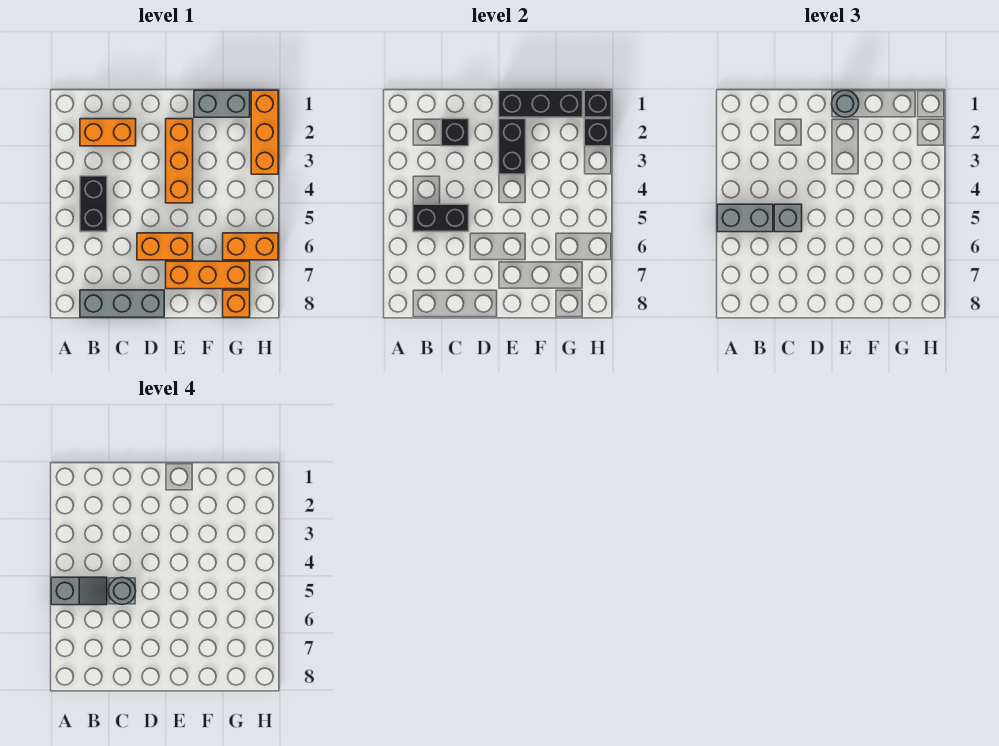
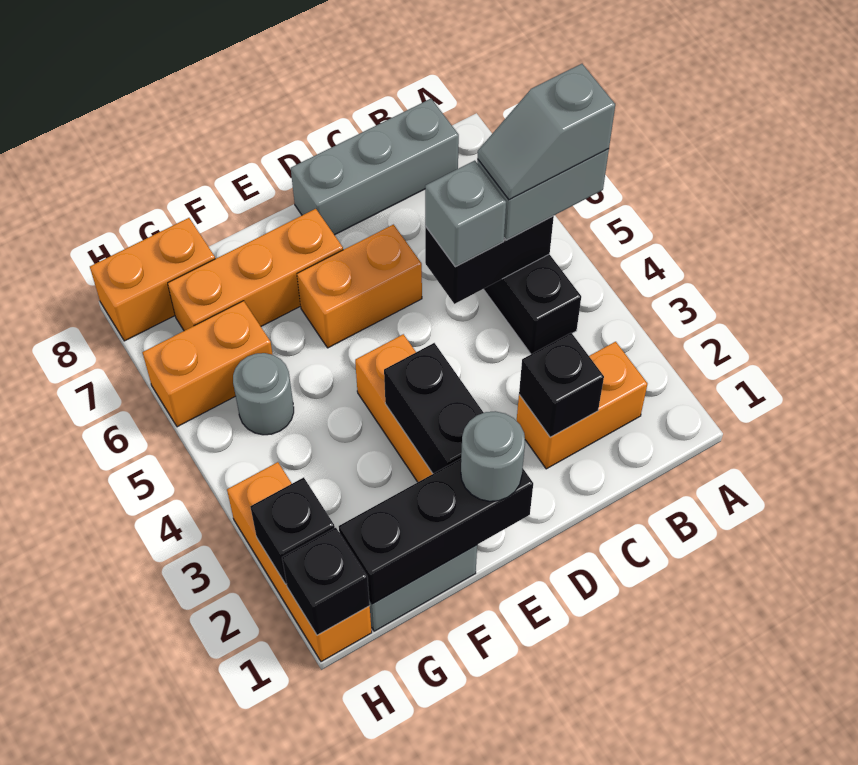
grey 1x1 round brick [109,577,136,605] -> grey 1x1 round brick moved to [233,353,294,435]
orange 1x1 brick [223,290,250,317] -> orange 1x2 brick [90,218,215,341]

